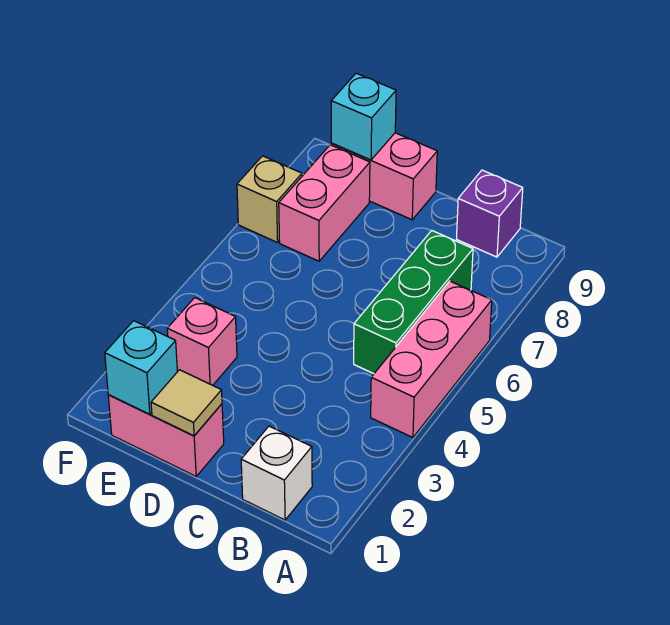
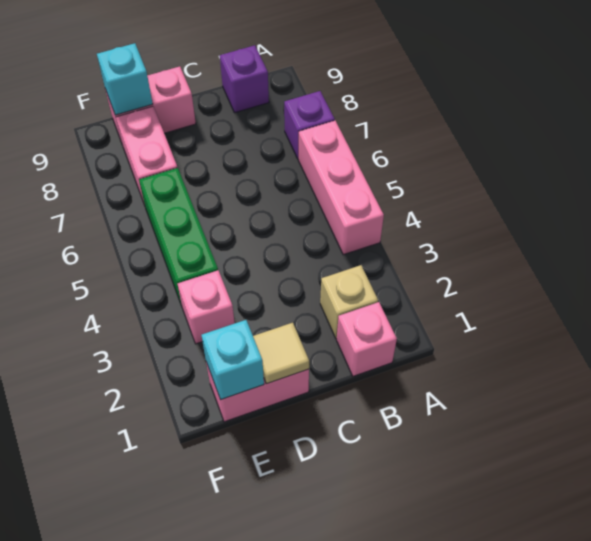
none -> purple 1x1 brick [284,91,335,160]
white 1x1 brick [241,426,312,520] -> pink 1x1 brick [337,302,397,376]
green 1x3 brick [354,231,473,374] -> green 1x3 brick moved to [139,168,218,306]
tan 1x1 brick [237,156,302,243] -> tan 1x1 brick moved to [320,265,378,339]

